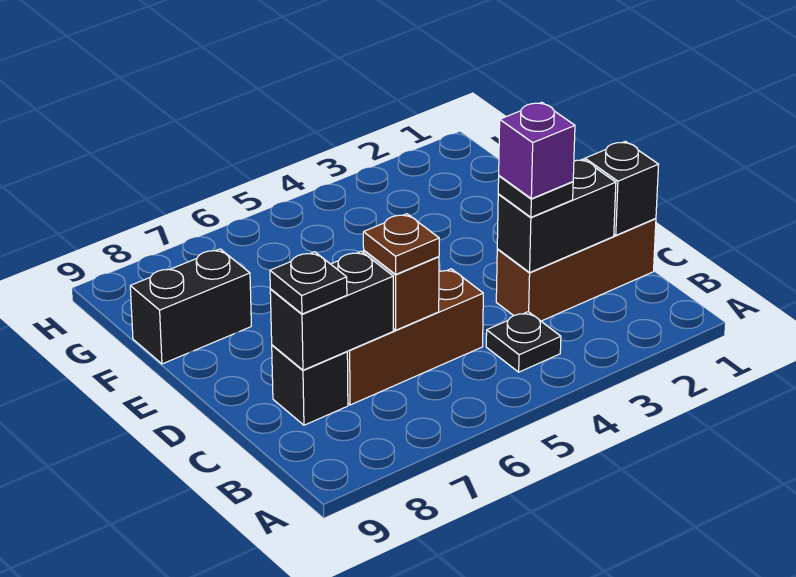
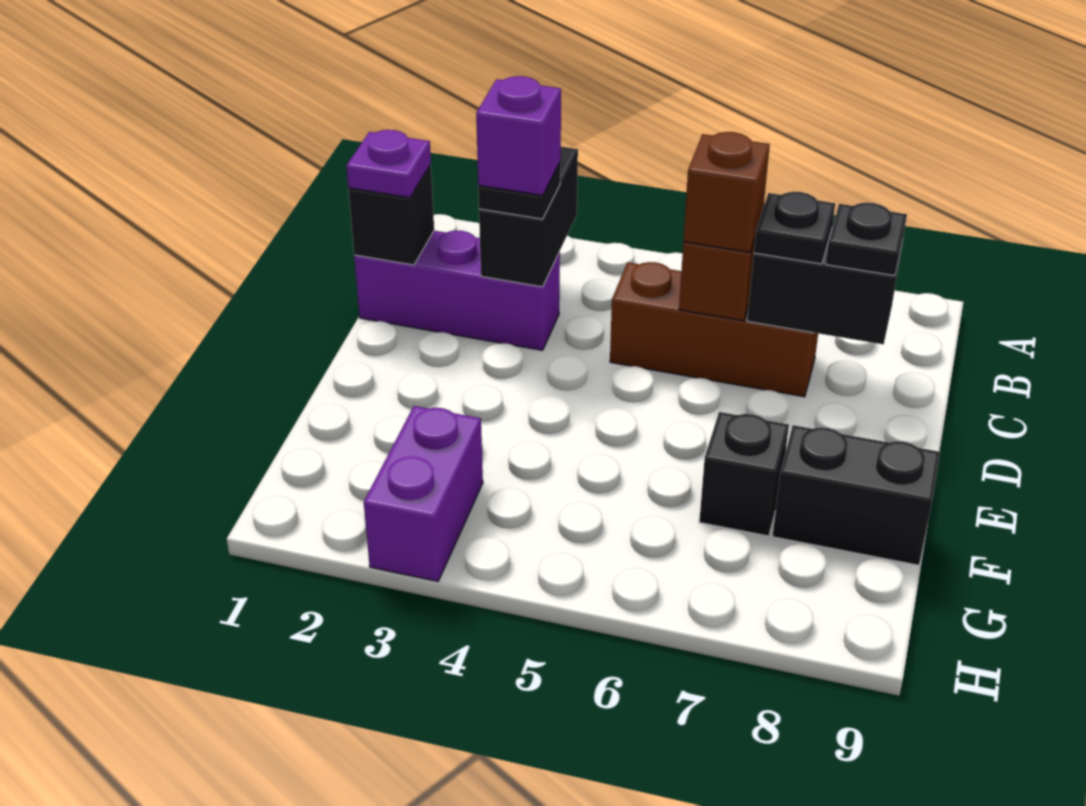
black 1x1 plate [486,312,561,372] -> black 1x1 plate moved to [754,192,835,264]
brown 1x3 brick [496,219,656,321] -> purple 1x3 brick [354,231,560,350]
none -> purple 1x1 plate [346,130,431,198]
black 1x2 brick [497,159,616,272] -> black 1x2 brick turned to [479,147,578,287]
brown 1x1 plate [363,214,439,274] -> brown 1x1 brick [683,132,770,252]
black 1x1 brick [272,345,348,425] -> black 1x1 brick moved to [699,412,789,536]
none -> purple 1x2 brick [364,406,483,581]

